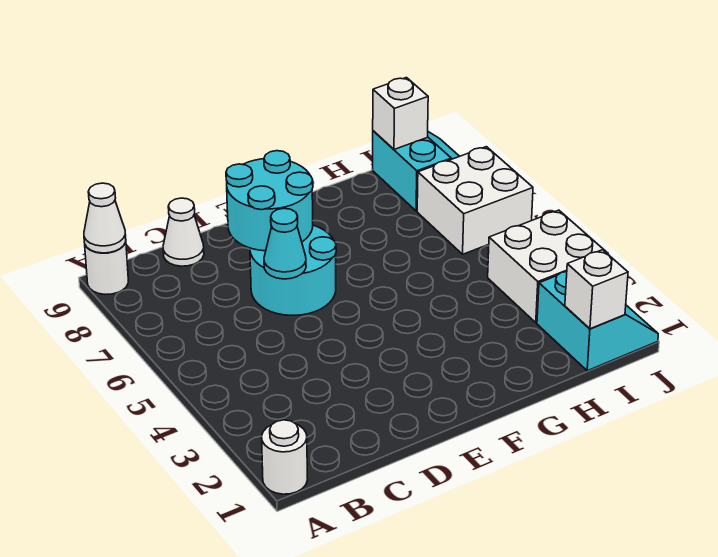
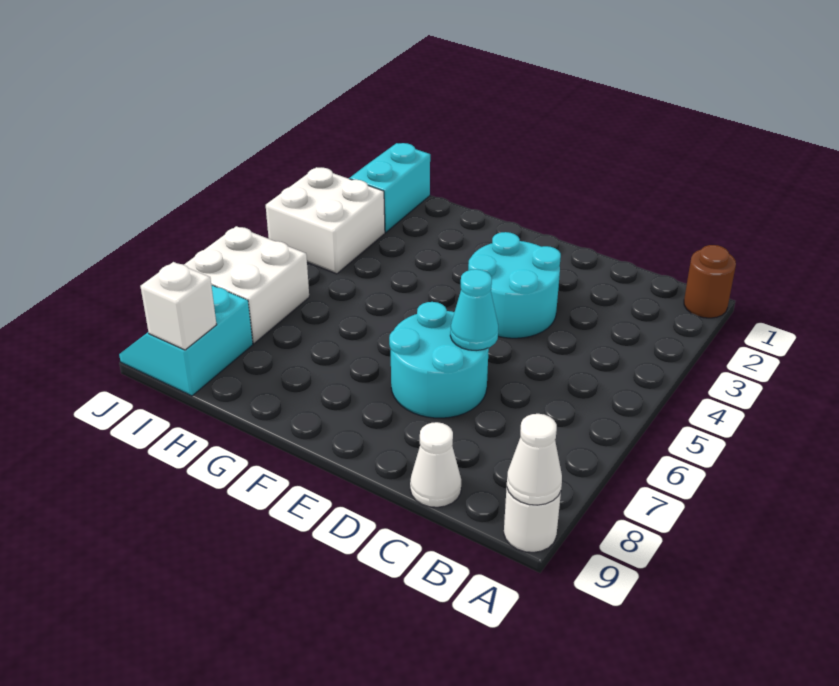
white 1x1 round brick [262,420,308,494] -> brown 1x1 round brick [684,245,736,318]
cyan 2x2 round brick [226,151,313,251] -> cyan 2x2 round brick moved to [468,232,561,338]
white 1x1 brick [565,250,628,329] -> none

